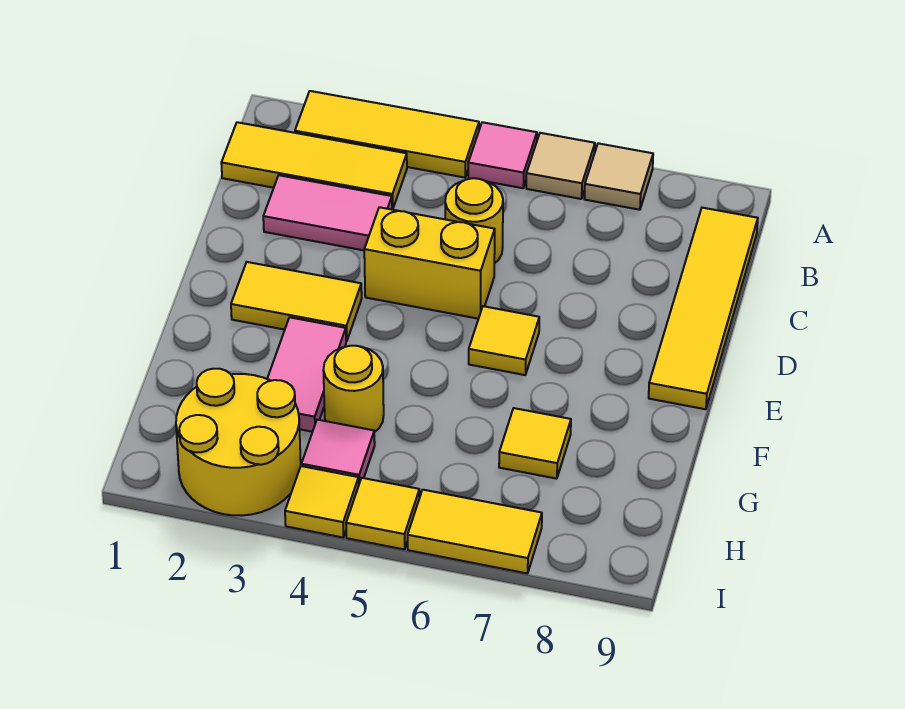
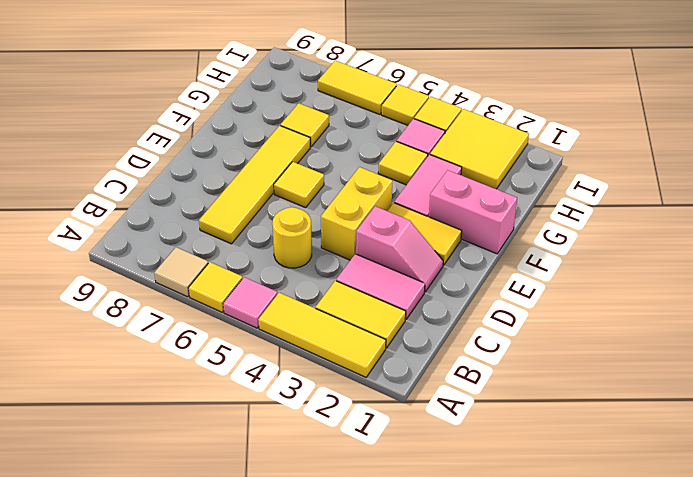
tan 1x1 tile [526,133,595,199] -> yellow 1x1 tile [189,262,243,312]
yellow 1x3 tile [221,122,407,210] -> yellow 1x2 tile [316,281,406,348]
yellow 1x4 tile [649,208,758,409] -> yellow 1x4 tile moved to [199,126,310,244]
none -> pink 1x2 slope [356,206,443,292]
yellow 1x2 brick [364,207,495,319] -> yellow 1x2 brick turned to [321,167,392,260]
none -> pink 1x2 brick [429,170,517,254]
yellow 1x1 round brick [323,346,384,432] -> yellow 1x1 tile [378,141,428,185]
yellow 2x2 round brick [176,369,301,516] -> yellow 2x2 tile [430,109,529,189]

